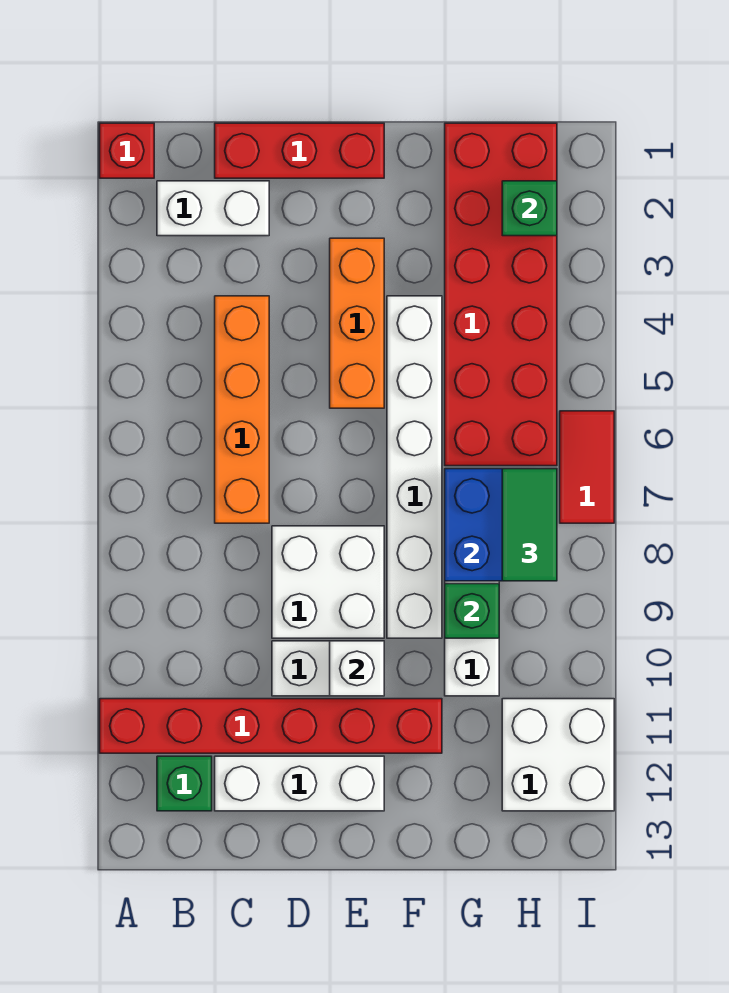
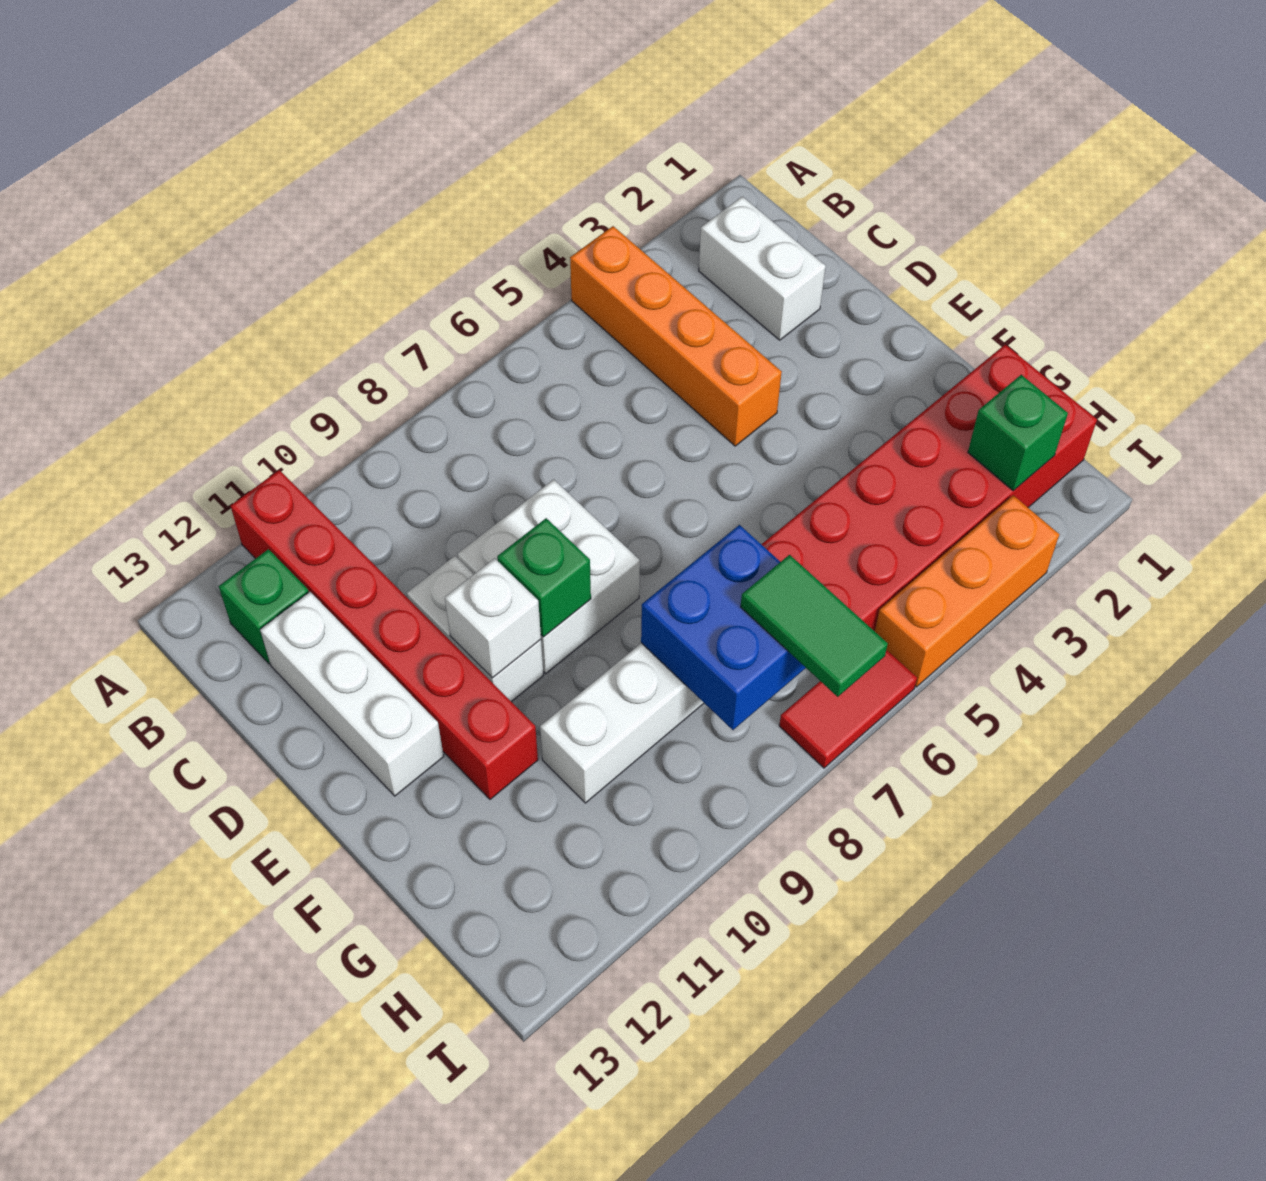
red 1x1 brick [100,123,154,178] -> none
red 1x3 brick [215,123,384,178] -> none
orange 1x4 brick [215,296,269,523] -> orange 1x4 brick turned to [570,226,782,446]
orange 1x3 brick [330,238,384,408] -> orange 1x3 brick moved to [875,495,1059,687]
white 1x6 brick [387,296,442,638] -> none
green 1x1 brick [445,584,499,638] -> green 1x1 brick moved to [497,518,591,637]
green 1x2 tile [502,469,557,581] -> green 1x2 tile turned to [741,555,888,697]
white 2x2 brick [502,699,614,811] -> none

